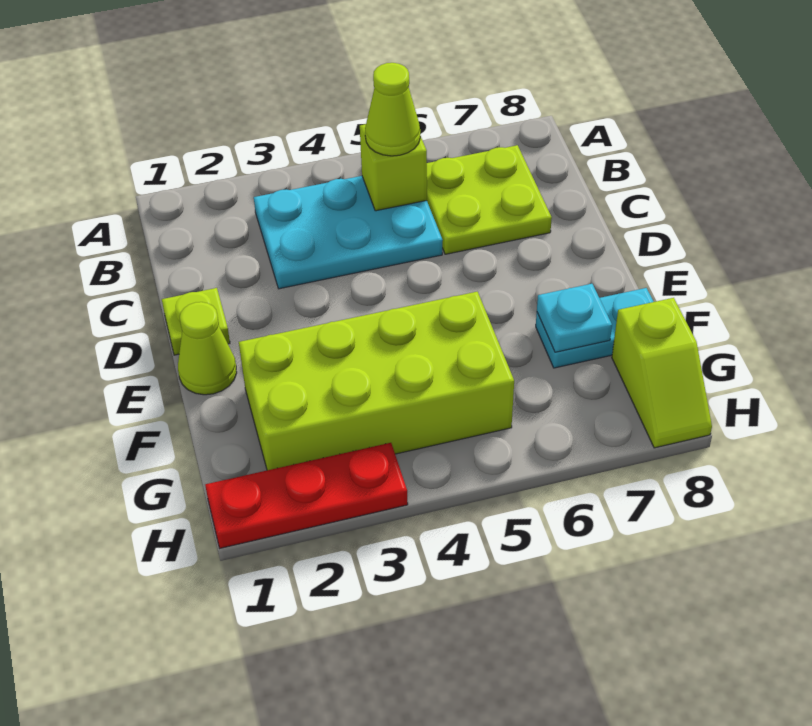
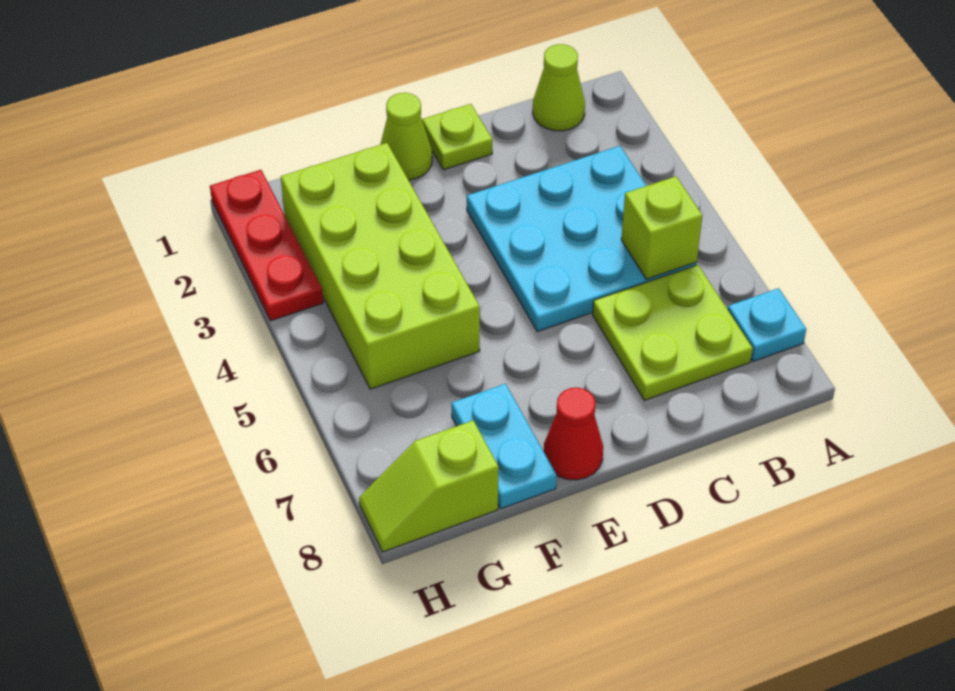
cyan 2x3 plate [254,176,443,289] -> cyan 3x3 plate [467,146,697,331]
lime 1x1 cone [365,63,420,156] -> lime 1x1 cone moved to [533,44,585,131]
none -> red 1x1 cone [544,388,603,480]
cyan 1x1 plate [537,284,612,352] -> cyan 1x1 plate moved to [728,288,806,361]

